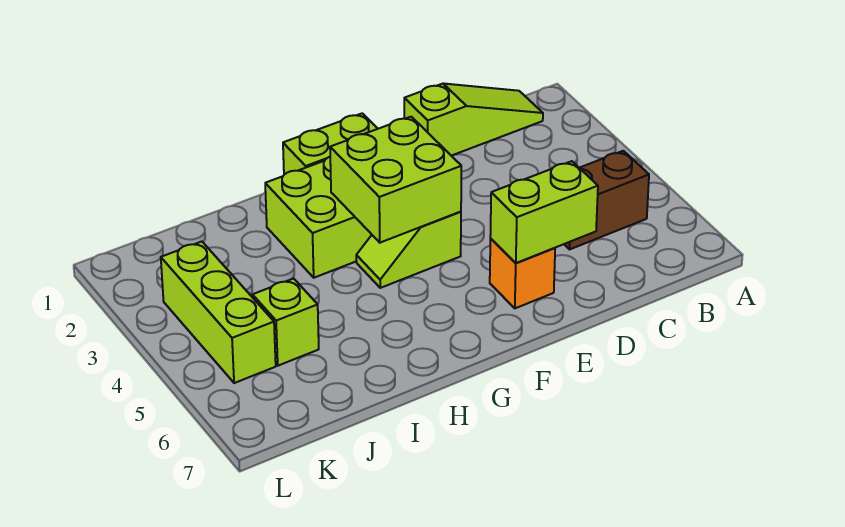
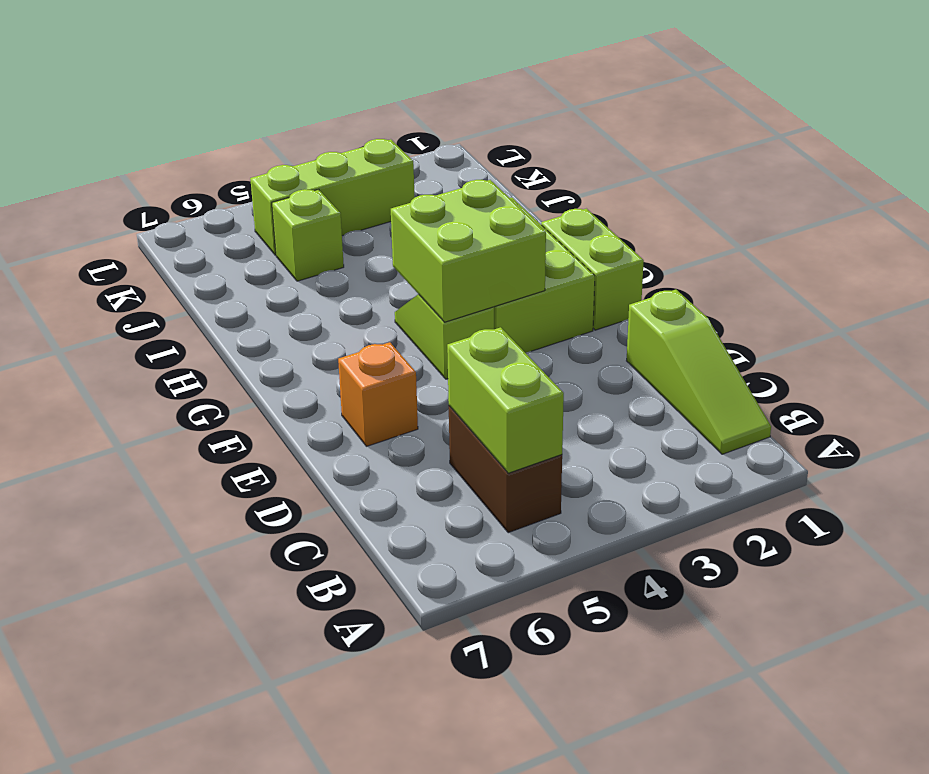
lime 1x2 brick [490,161,598,263] -> lime 1x2 brick moved to [447,327,564,473]

